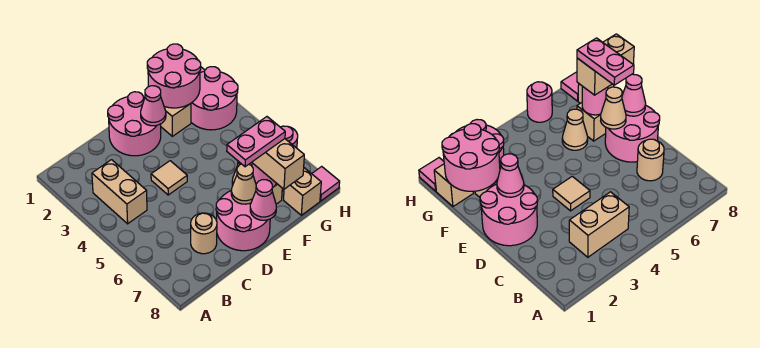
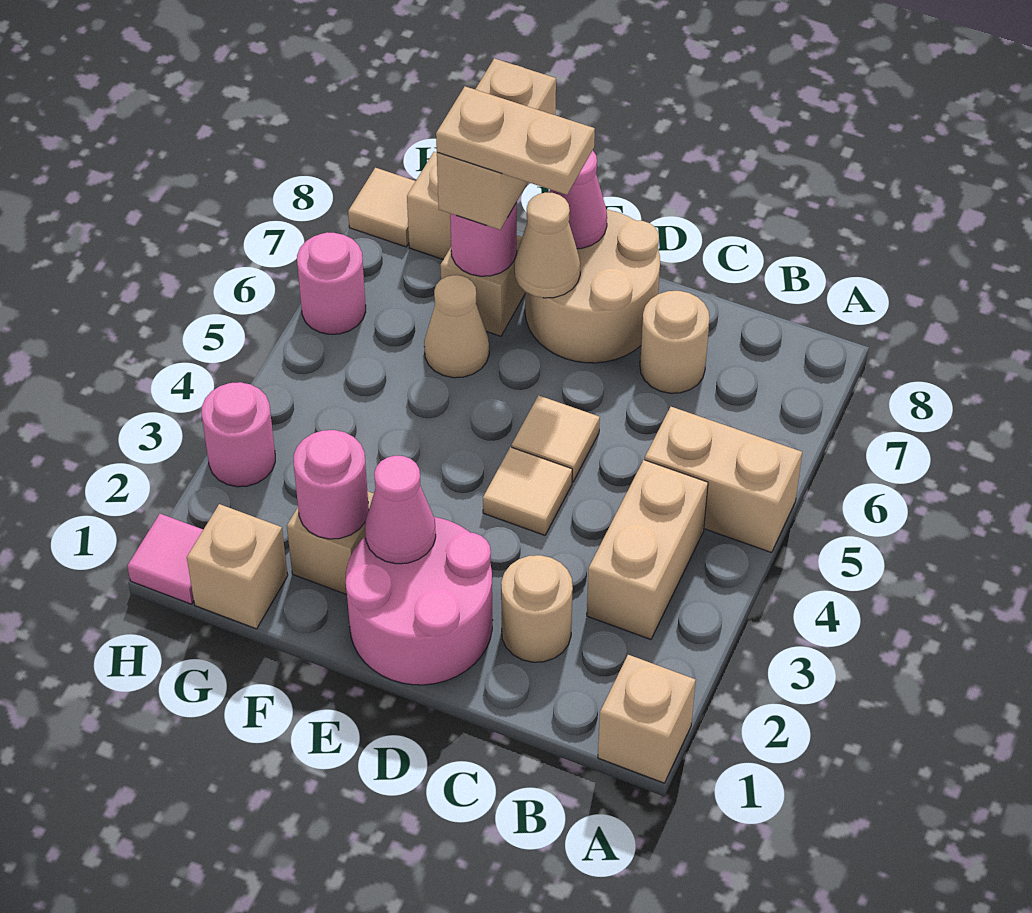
none -> tan 1x1 brick [598,655,696,783]
none -> tan 1x2 brick [645,407,802,553]
none -> tan 1x1 round brick [501,555,573,662]
none -> tan 1x1 tile [512,395,600,482]
pink 2x2 round brick [216,191,270,251] -> tan 2x2 round brick [525,210,660,363]
pink 1x2 plate [227,117,285,167] -> tan 1x2 plate [436,86,595,195]
pink 2x2 round brick [147,44,201,108] -> pink 1x1 round brick [293,430,369,539]
pink 2x2 round brick [191,67,238,130] -> pink 1x1 round brick [202,382,275,487]
pink 1x1 tile [312,166,340,201] -> tan 1x1 tile [348,168,416,247]

